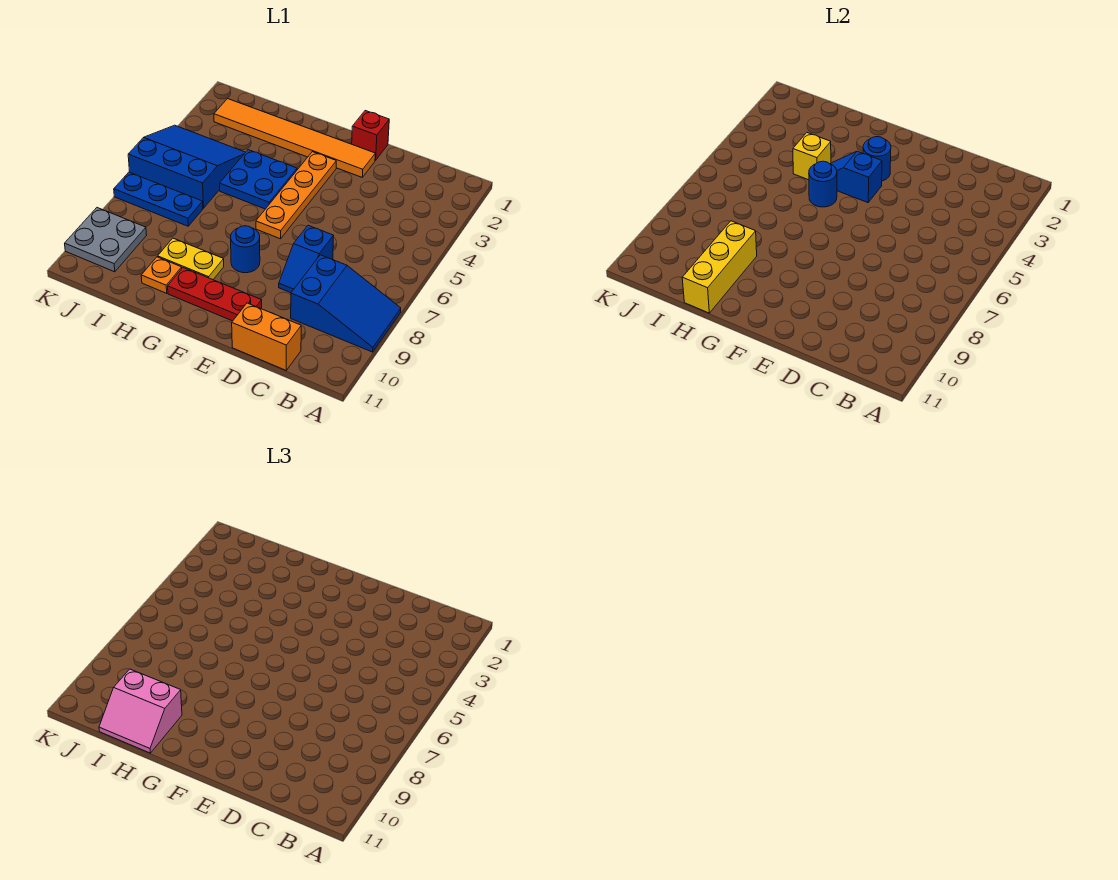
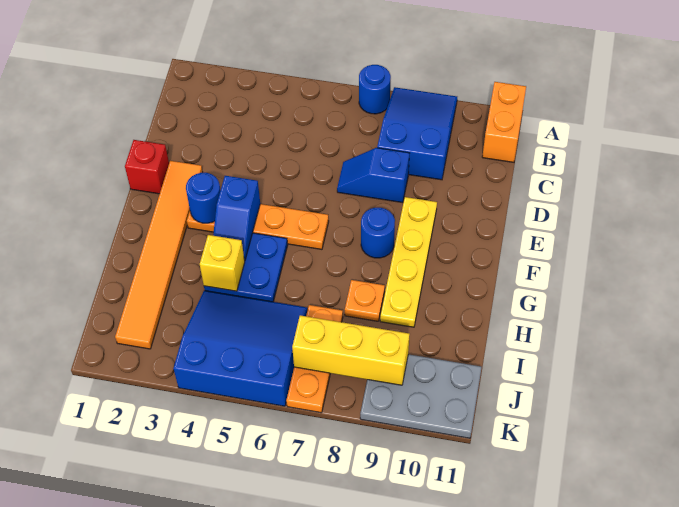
orange 1x2 brick [232,303,301,370] -> orange 1x2 brick moved to [482,82,526,162]
blue 1x2 slope [279,225,333,293] -> blue 1x2 slope turned to [337,148,409,203]
red 1x3 plate [168,268,262,321] -> none
blue 1x1 round brick [809,161,837,207] -> blue 1x1 round brick moved to [359,65,391,114]
yellow 1x2 plate [158,238,224,280] -> yellow 1x4 plate [380,197,437,327]
yellow 1x3 brick [682,221,757,313] -> yellow 1x3 brick moved to [292,315,410,385]
orange 1x1 plate [141,257,182,293] -> orange 1x1 plate moved to [345,280,385,321]
pink 2x2 slope [99,669,182,753] -> none
blue 3x3 slope [128,125,246,208] -> blue 3x3 slope turned to [173,291,308,406]
blue 1x3 plate [114,172,203,226] -> orange 1x3 plate [286,305,343,413]
grey 2x2 plate [65,208,147,272] -> grey 2x3 plate [360,354,482,438]

